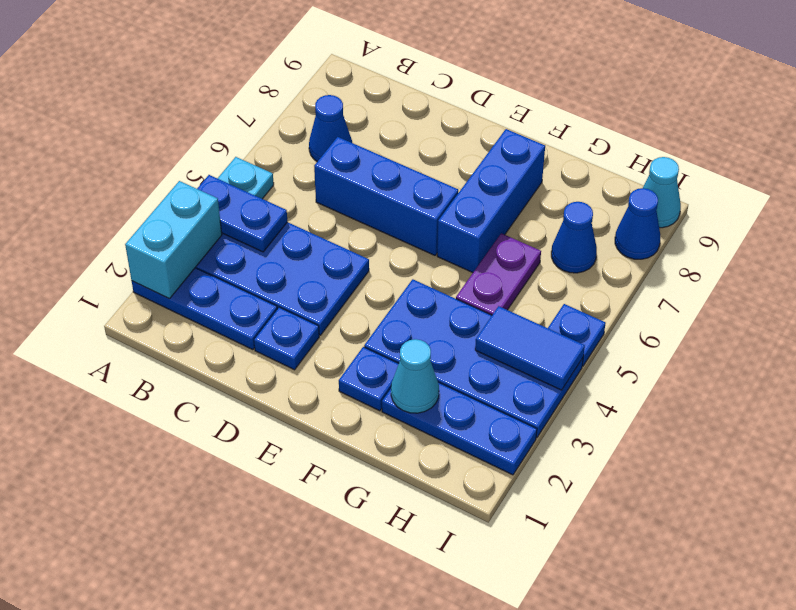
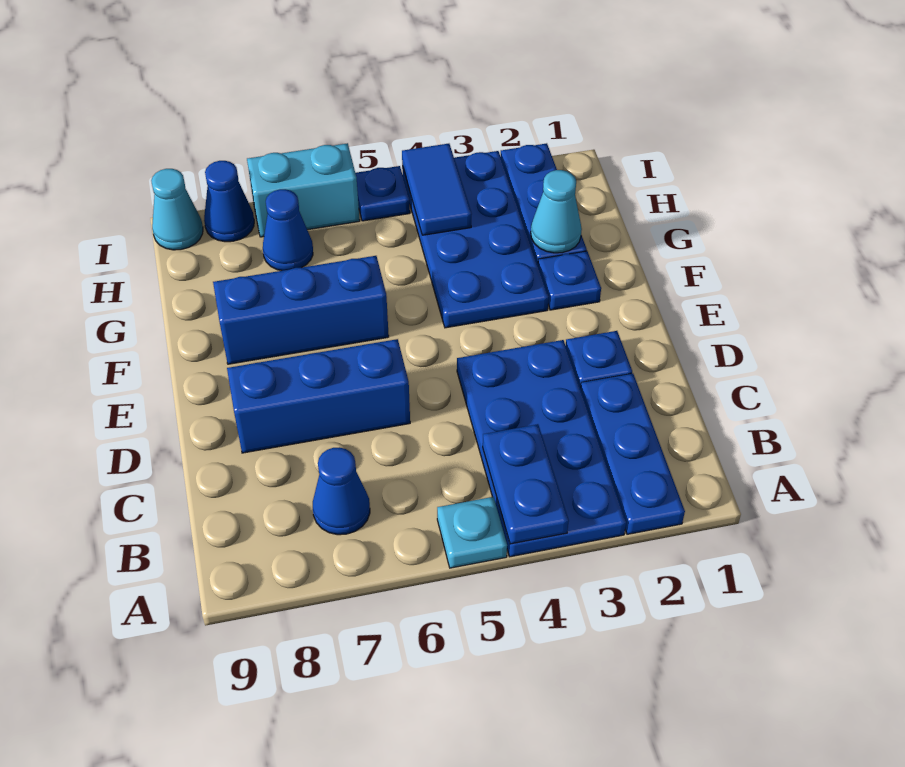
cyan 1x2 brick [125,181,222,299] -> cyan 1x2 brick moved to [247,143,360,237]
blue 1x3 brick [314,137,458,255] -> blue 1x3 brick turned to [227,339,410,453]
purple 1x2 plate [456,233,541,315] -> none

